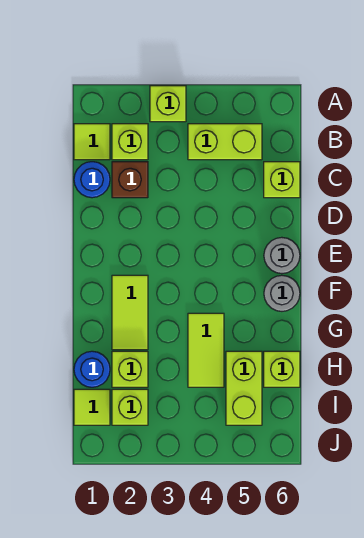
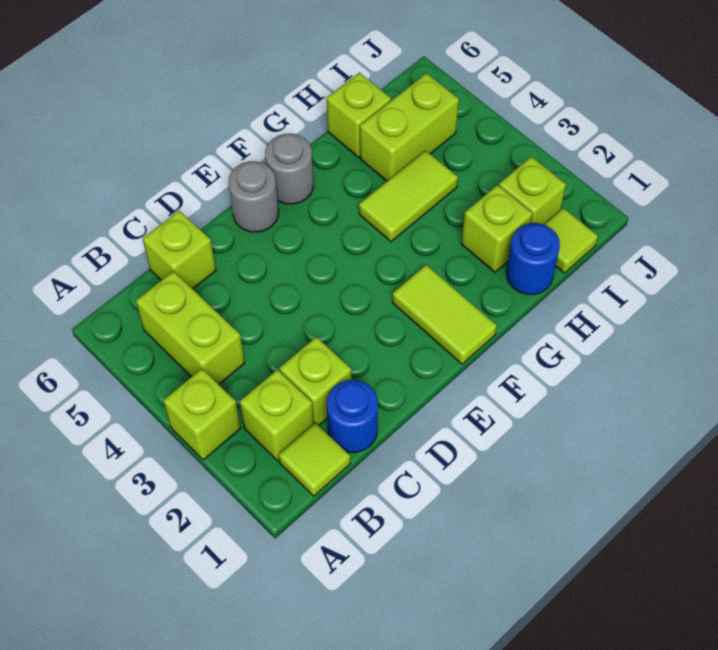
brown 1x1 brick [112,162,148,198] -> lime 1x1 brick [279,337,351,425]
lime 1x2 tile [112,275,148,350] -> lime 1x2 tile turned to [392,265,497,364]

